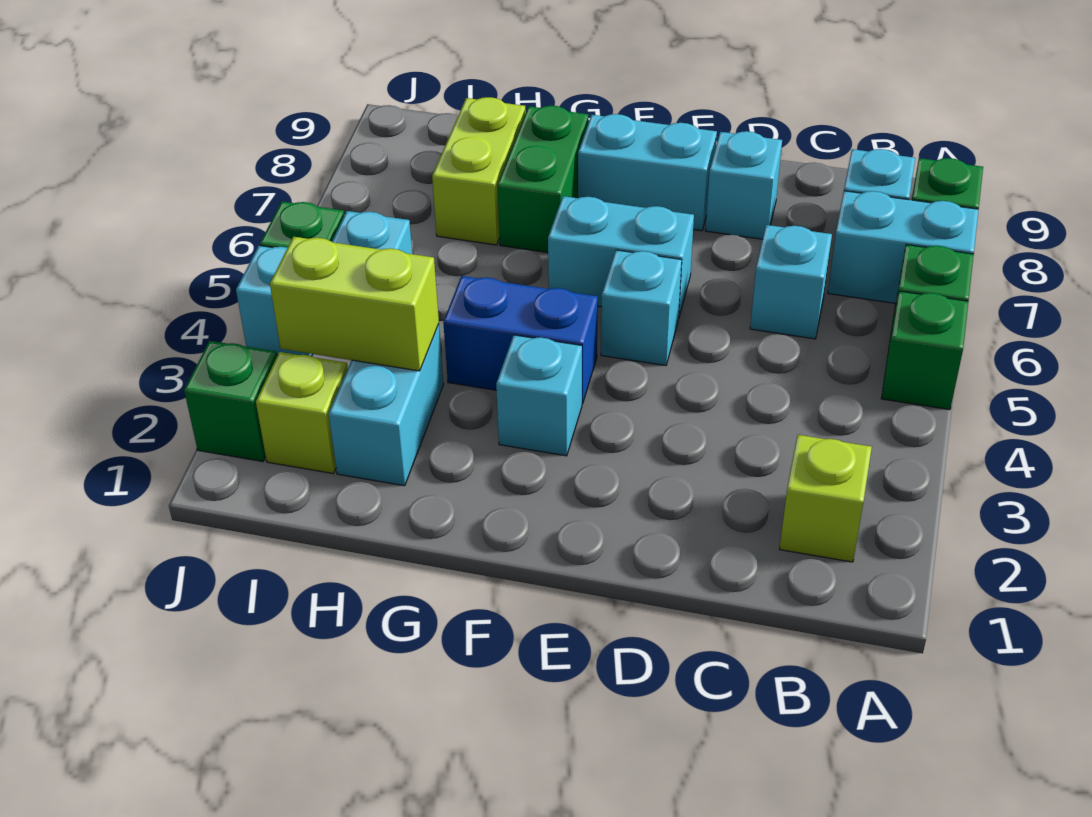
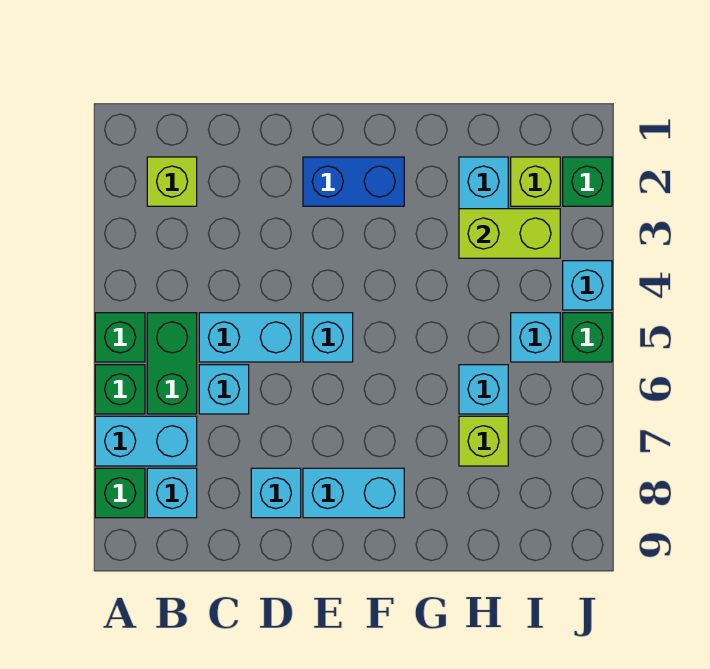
cyan 1x2 brick [548,196,694,316] -> cyan 1x2 brick moved to [199,313,301,362]
cyan 1x1 brick [496,335,582,456] -> cyan 1x1 brick moved to [459,365,508,414]
blue 1x2 brick [443,276,598,404] -> blue 1x2 brick moved to [303,157,404,206]
green 1x2 brick [497,106,588,253] -> green 1x2 brick moved to [147,313,197,414]
lime 1x2 brick [432,97,526,245] -> lime 1x1 brick [459,416,508,466]

